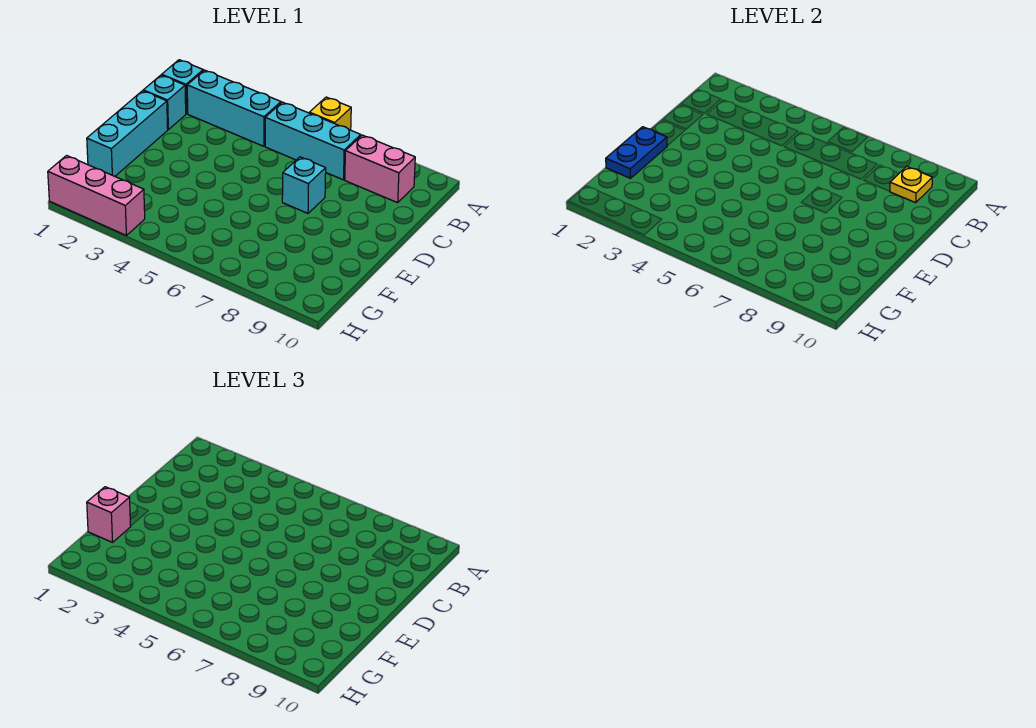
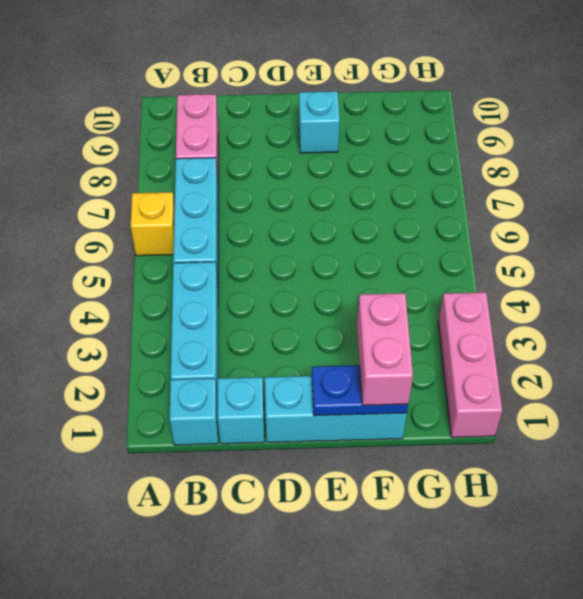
yellow 1x1 plate [890,166,932,203] -> none
cyan 1x1 brick [282,157,326,213] -> cyan 1x1 brick moved to [299,91,340,153]
pink 1x1 brick [87,487,131,542] -> pink 1x2 brick [357,293,413,405]

